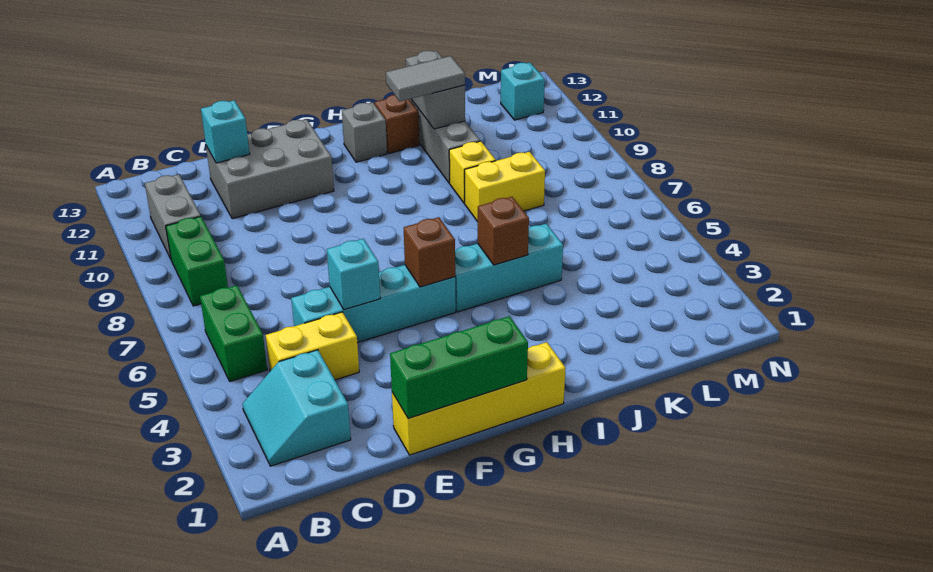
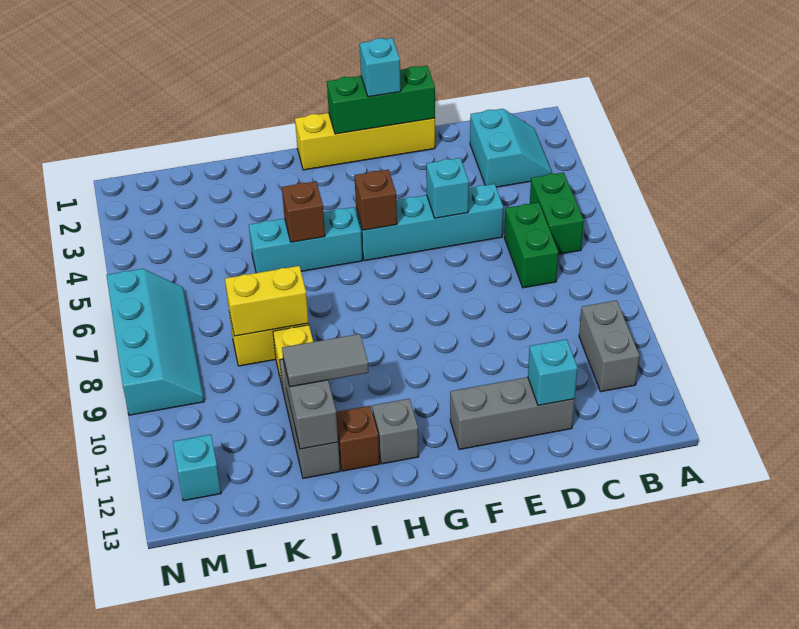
green 1x2 brick [166,216,228,306] -> green 1x2 brick moved to [504,202,558,288]
yellow 1x2 brick [266,312,359,380] -> yellow 1x2 brick moved to [225,266,309,336]
grey 2x3 brick [206,119,334,219] -> grey 1x3 brick [450,377,575,450]
none -> cyan 1x1 brick [360,38,401,97]
none -> cyan 2x4 slope [107,269,204,415]

